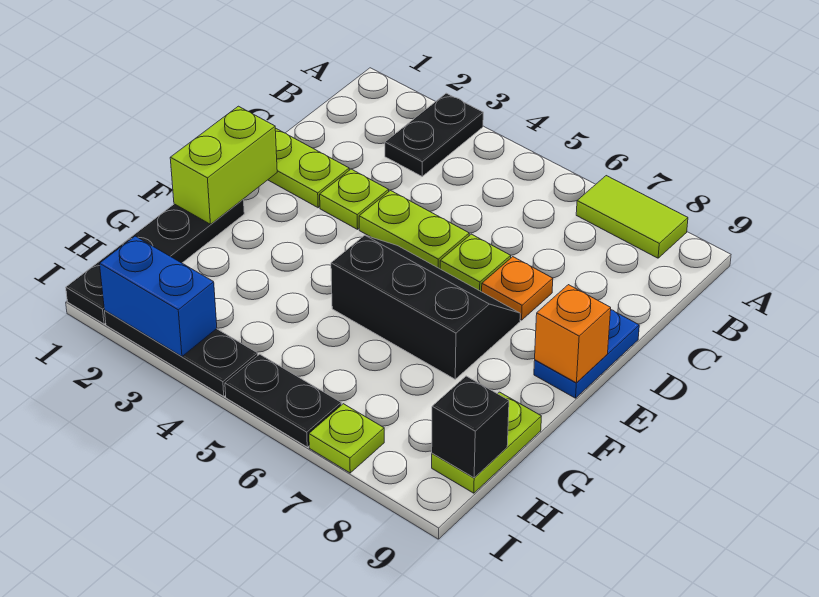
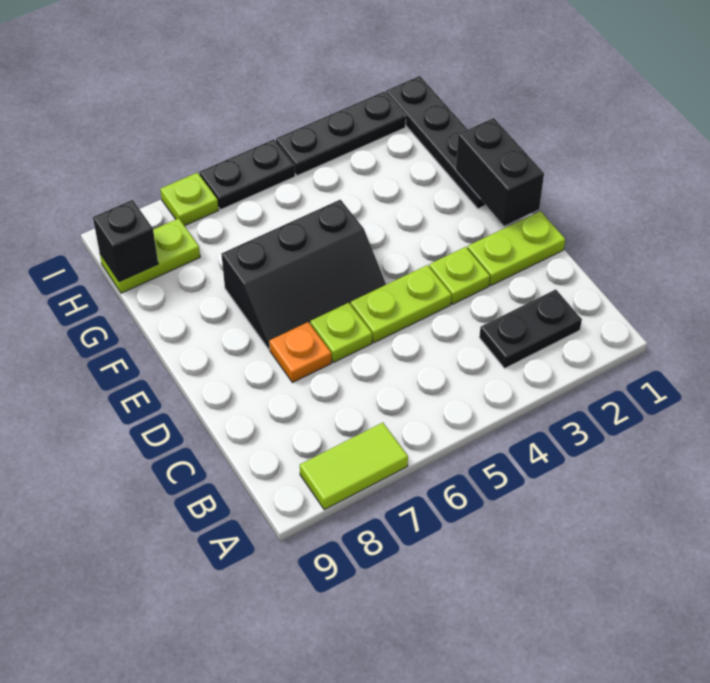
black 1x2 plate [385,93,483,176] -> black 1x2 plate turned to [479,289,582,368]
blue 1x2 plate [534,310,639,398] -> none
lime 1x2 brick [170,106,277,224] -> black 1x2 brick [456,118,544,226]
orange 1x1 brick [535,285,611,383] -> none
lime 1x2 plate [432,392,541,493] -> lime 1x2 plate turned to [100,218,200,293]
blue 1x2 brick [100,236,217,357] -> none

